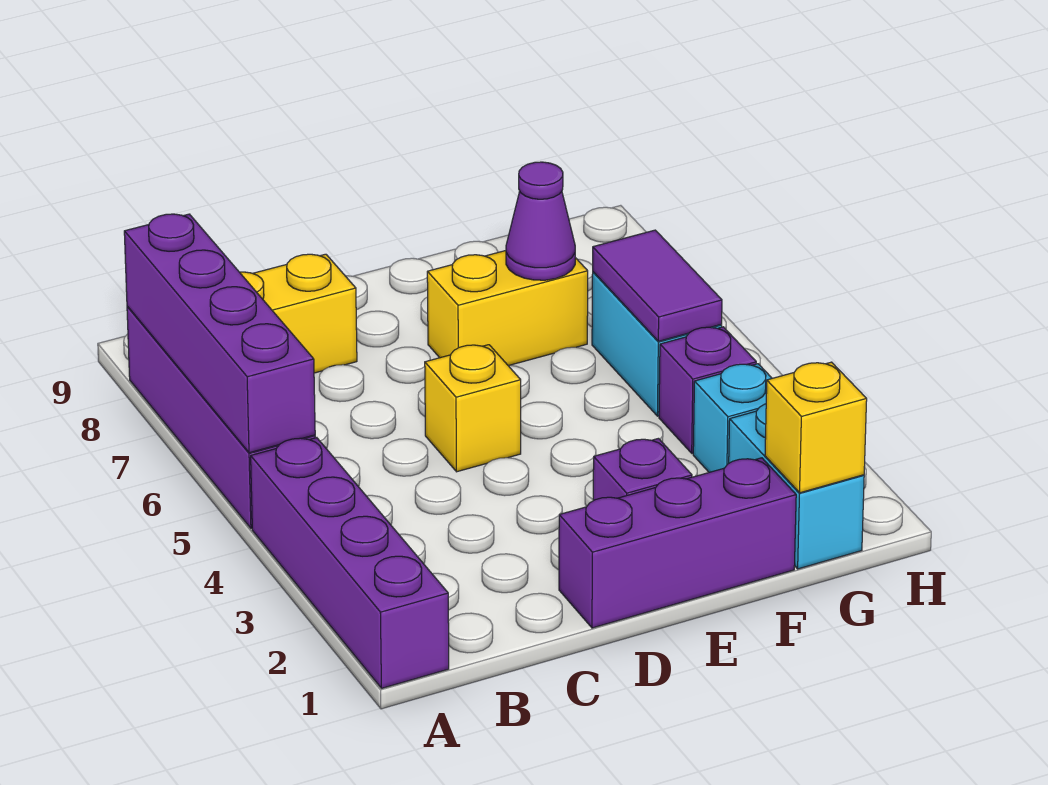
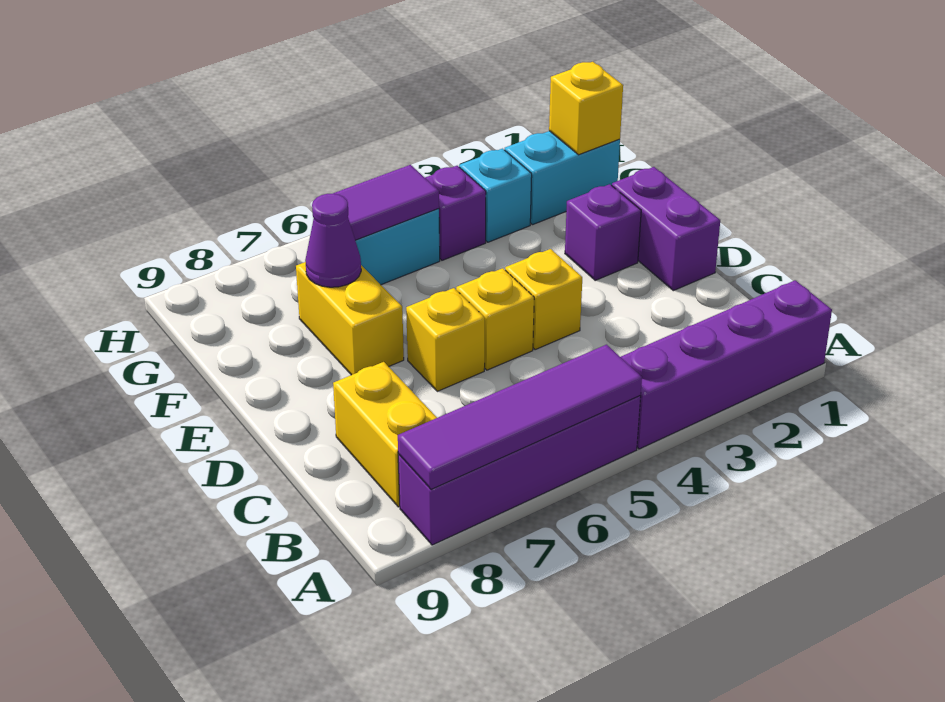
purple 1x4 brick [124,214,315,453] -> purple 1x4 tile [398,345,642,489]
purple 1x3 brick [559,458,796,628] -> purple 1x2 brick [612,167,720,291]
none -> yellow 1x1 brick [505,249,582,350]
none -> yellow 1x1 brick [406,288,485,391]

